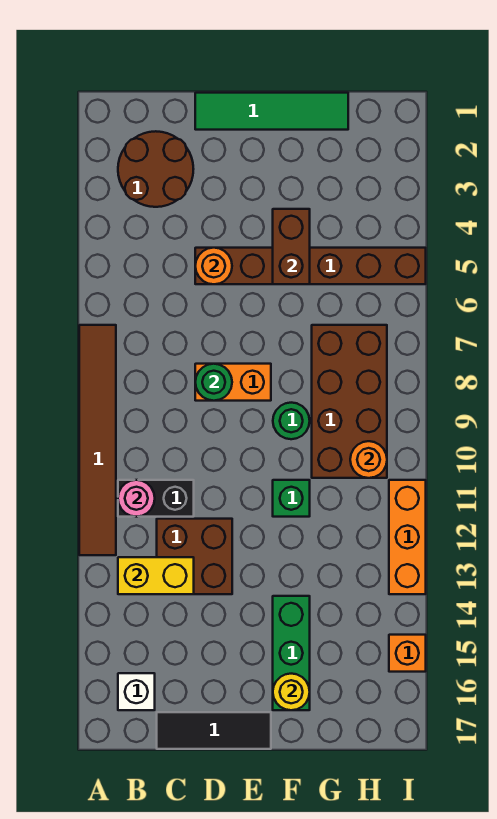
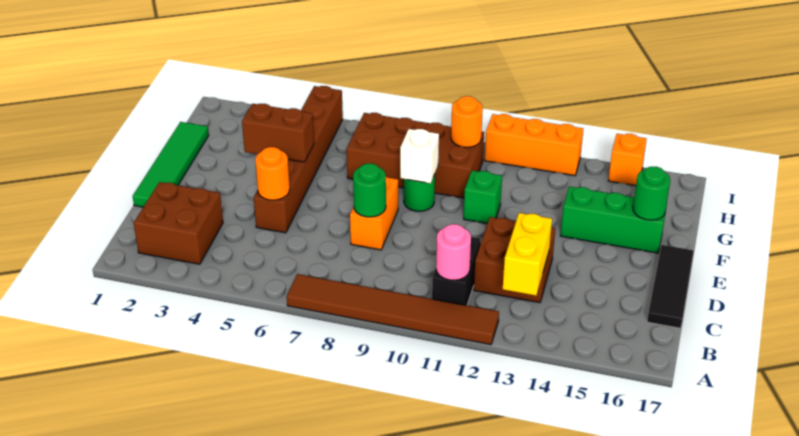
brown 2x2 round brick [118,131,193,207] -> brown 2x2 brick [134,182,223,264]
white 1x1 brick [118,673,155,710] -> white 1x1 brick moved to [400,129,439,183]
yellow 1x1 round brick [273,674,310,710] -> green 1x1 round brick [633,167,670,220]

